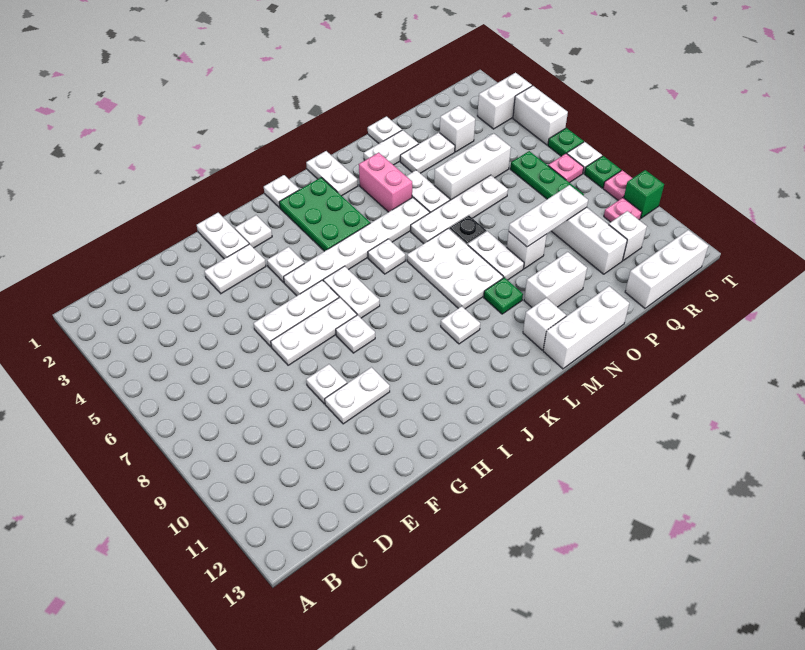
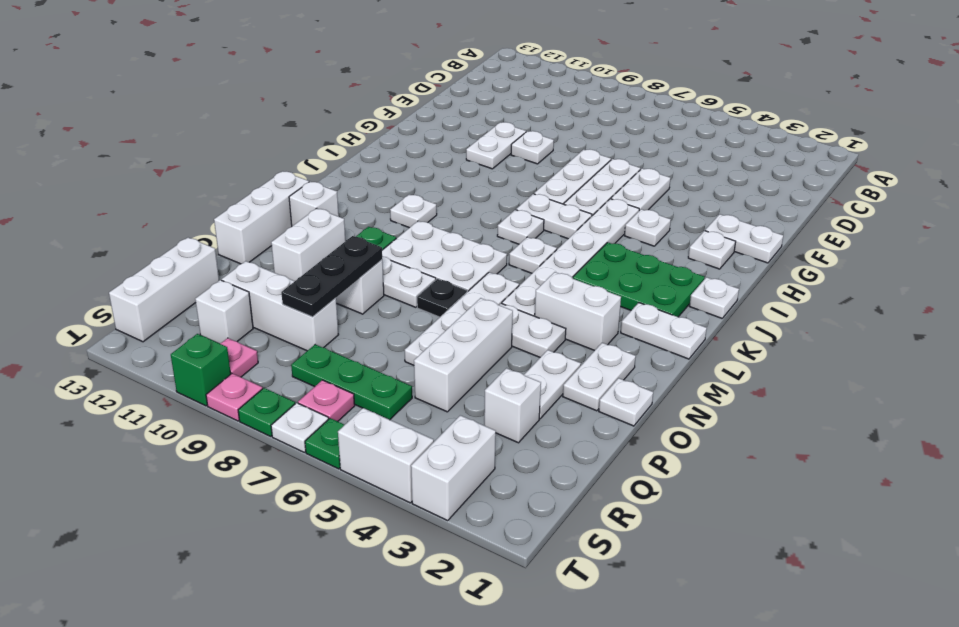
white 1x2 plate [204,244,266,294] -> white 1x2 plate moved to [611,168,670,211]
white 1x1 plate [336,315,375,353] -> white 1x1 plate moved to [497,210,544,244]
pink 1x2 brick [359,152,412,212] -> white 1x2 brick [535,272,621,351]
white 1x3 plate [509,185,588,247] -> black 1x3 plate [281,236,382,317]

